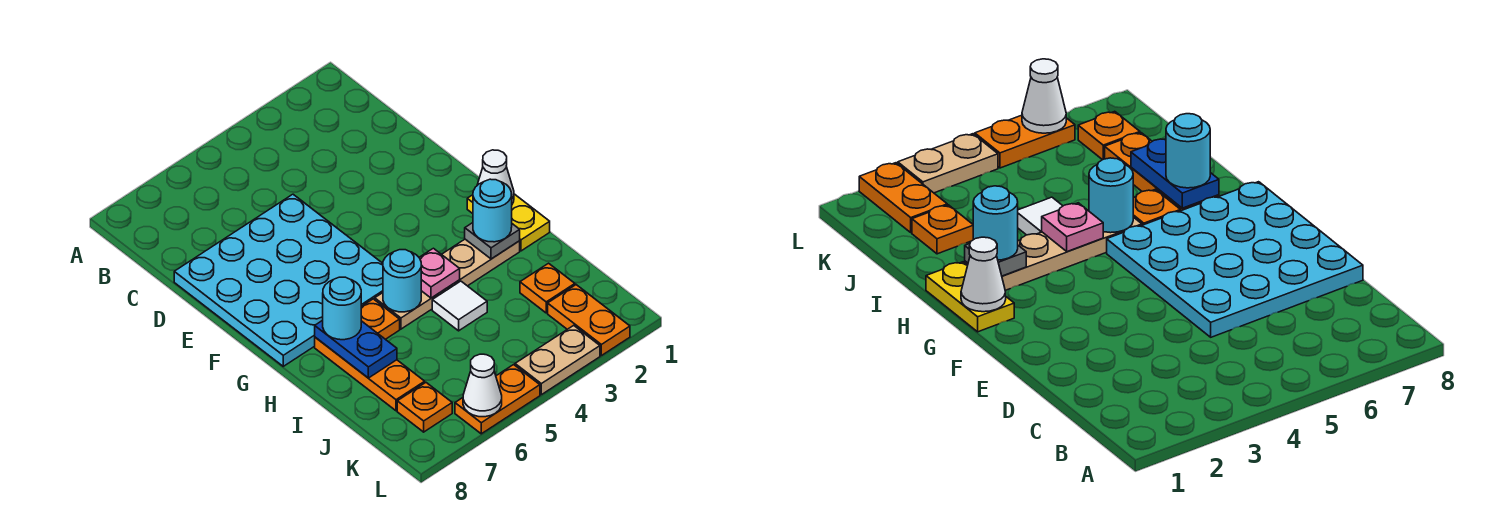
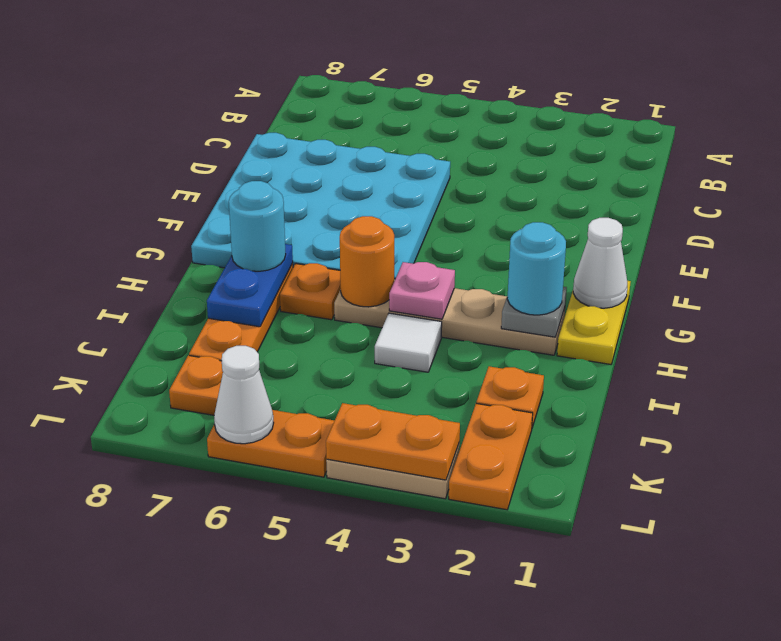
cyan 1x1 round brick [383,250,421,312] -> orange 1x1 round brick [340,216,394,307]
none -> orange 1x2 plate [326,403,460,480]

